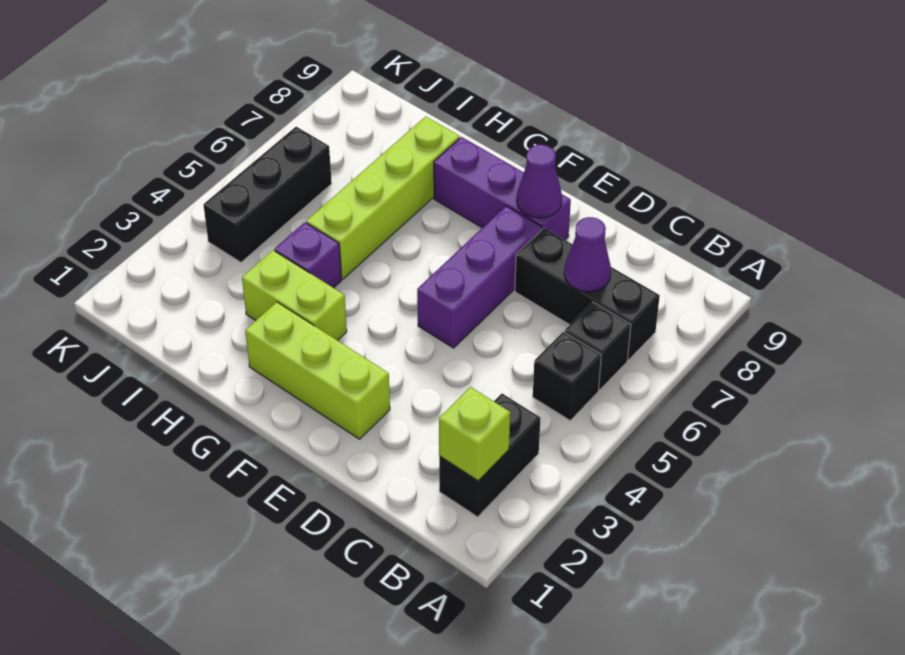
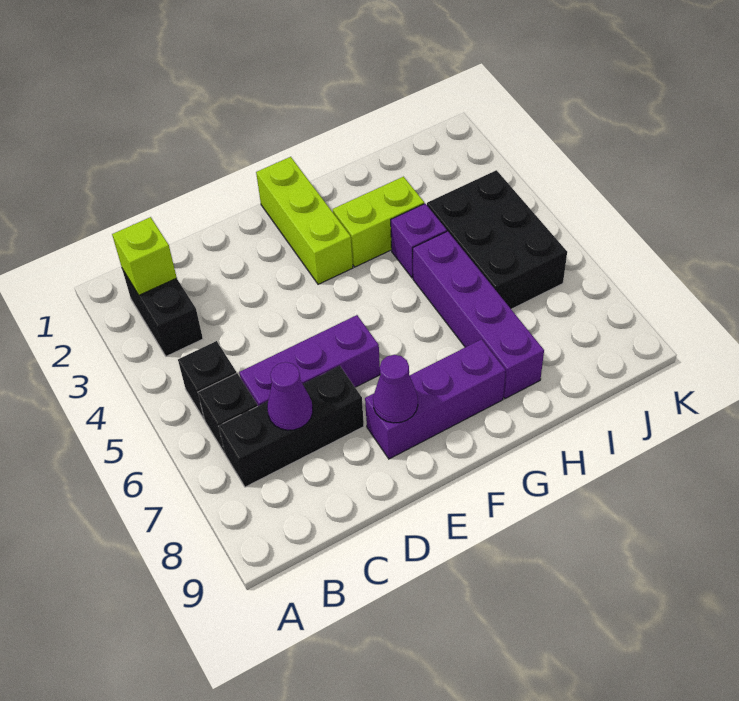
lime 1x3 brick [245,302,390,439] -> lime 1x3 brick turned to [256,157,353,284]
purple 1x3 brick [417,206,542,348] -> purple 1x3 brick turned to [239,315,380,406]
lime 1x4 brick [306,116,460,279] -> purple 1x4 brick [413,231,544,399]
black 1x3 brick [203,127,332,262] -> black 2x3 brick [427,170,567,309]

